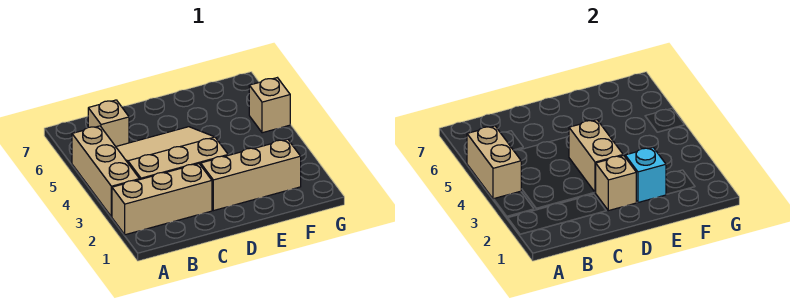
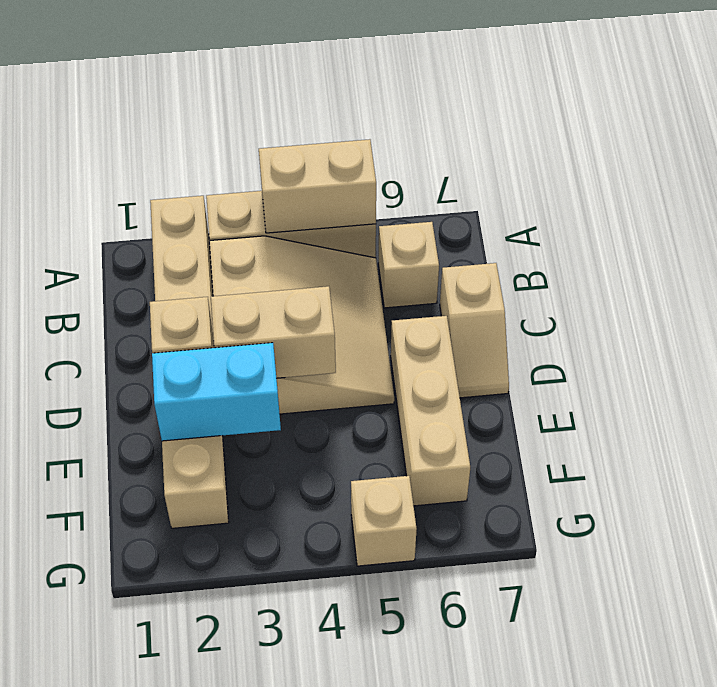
none -> tan 1x2 slope [440,263,509,398]
none -> tan 1x3 brick [391,316,470,506]
cyan 1x1 brick [625,148,666,202] -> cyan 1x2 brick [152,343,281,441]

